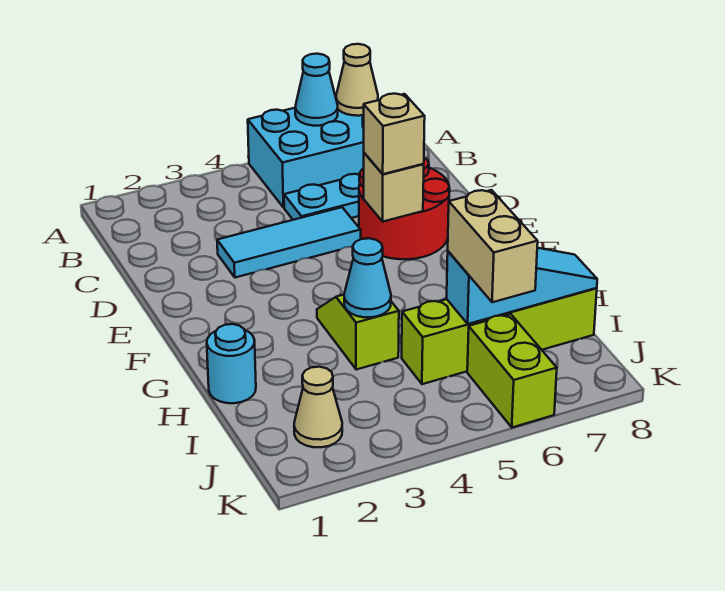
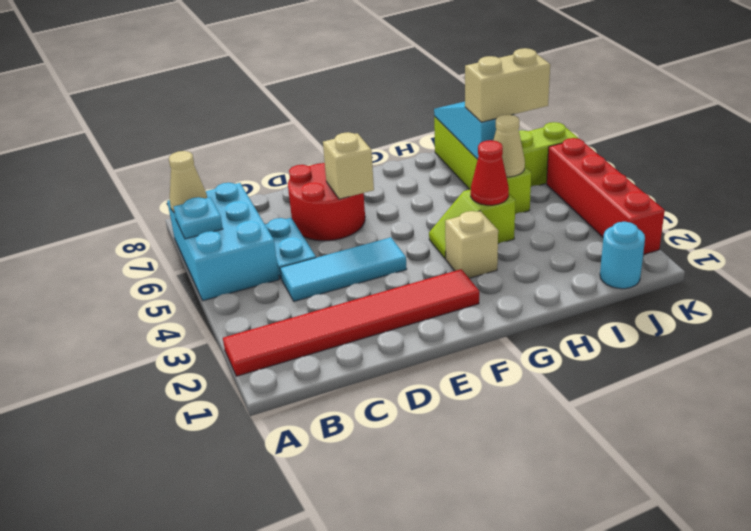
none -> red 1x6 tile [223,269,479,376]
cyan 1x1 cone [295,54,338,126] -> cyan 1x1 plate [174,197,223,239]
cyan 1x3 tile [217,207,361,278] -> cyan 1x3 tile turned to [280,237,407,301]
tan 1x1 brick [364,94,425,174] -> tan 1x1 brick moved to [445,211,498,278]
cyan 1x1 round brick [207,324,256,403] -> cyan 1x1 round brick moved to [600,222,645,289]
cyan 1x1 cone [344,238,391,317] -> red 1x1 cone [471,140,509,205]
tan 1x1 cone [294,367,342,447] -> tan 1x1 cone moved to [493,114,525,177]
none -> red 1x4 brick [547,138,665,255]

